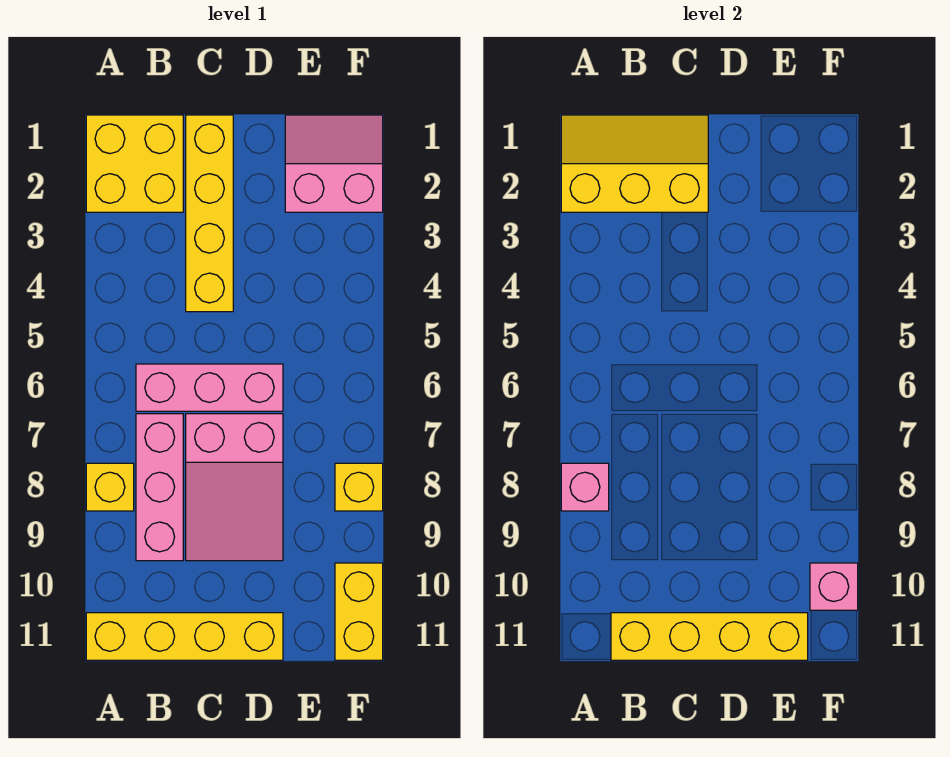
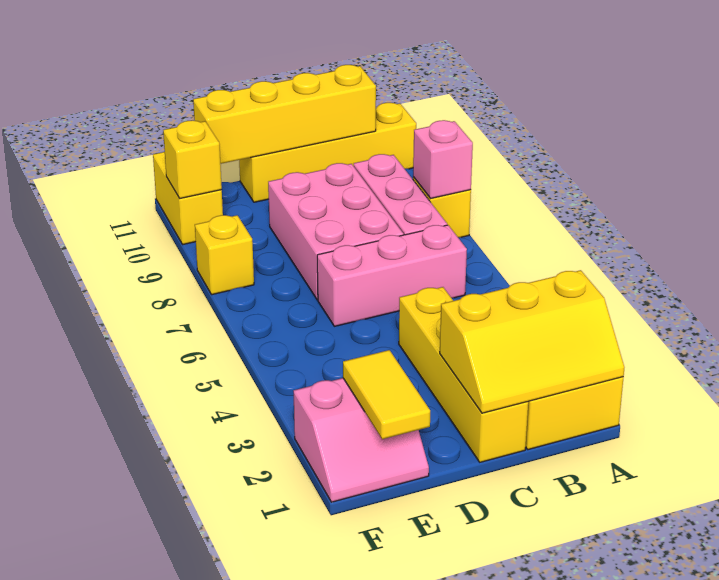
pink 2x3 slope [186,414,283,561] -> pink 2x3 brick [268,163,404,300]
none -> yellow 1x2 tile [343,350,430,439]
pink 1x1 brick [810,563,858,610] -> yellow 1x1 brick [163,120,222,198]

